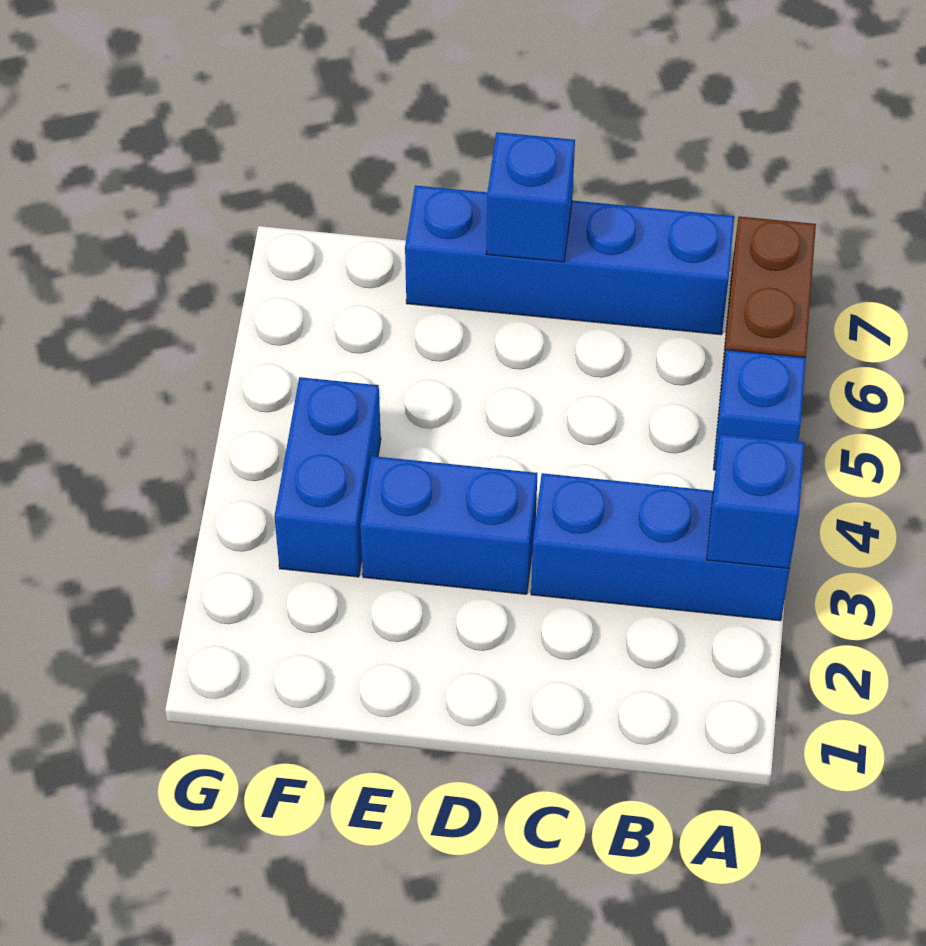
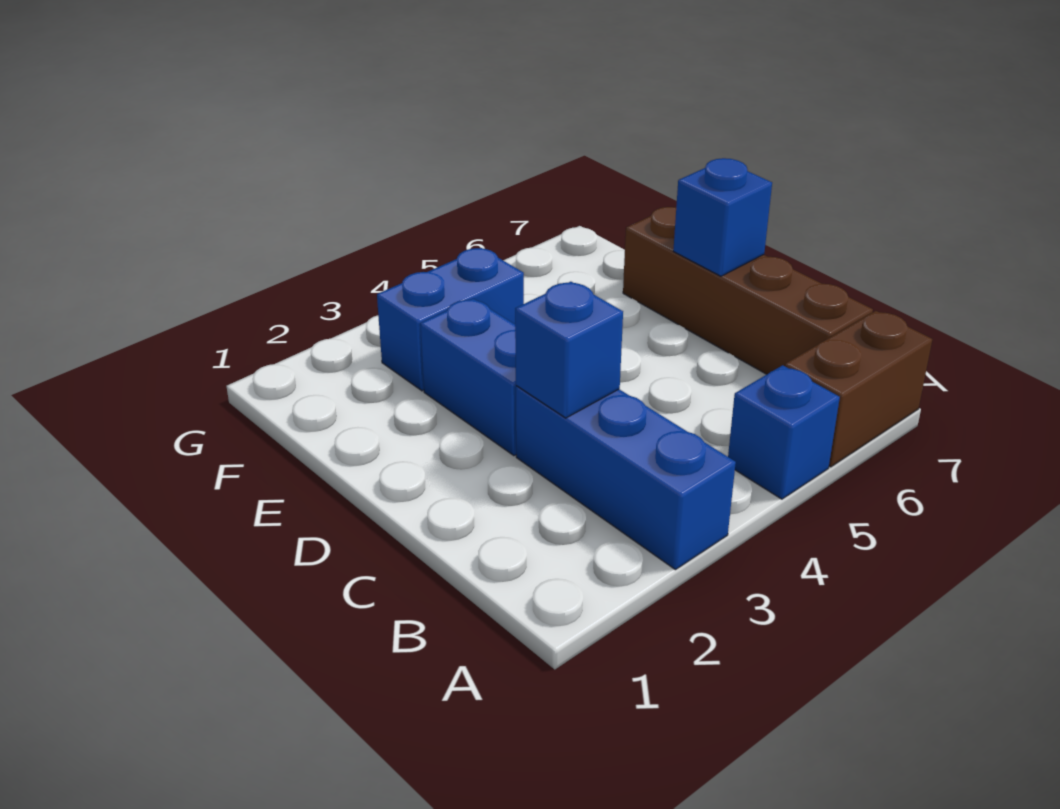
blue 1x1 brick [707,434,804,569] -> blue 1x1 brick moved to [515,282,623,418]
blue 1x4 brick [405,186,734,335] -> brown 1x4 brick [623,207,873,374]

